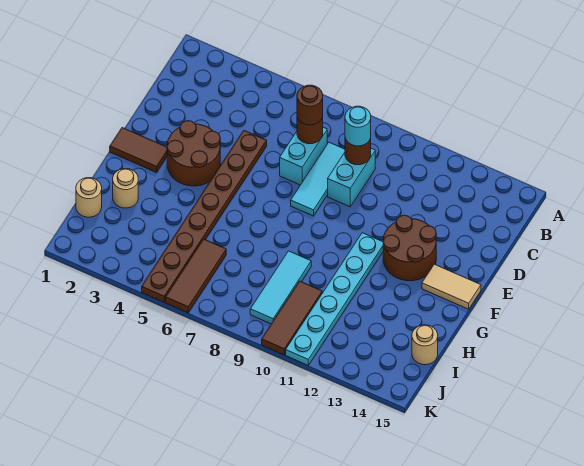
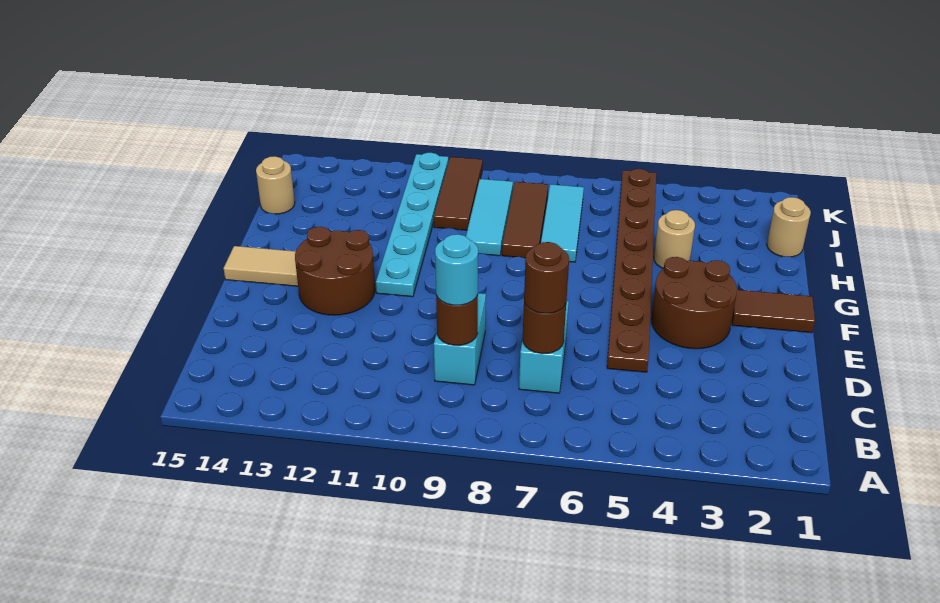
cyan 1x3 tile [291,142,345,216] -> cyan 1x3 tile moved to [541,184,584,262]
tan 1x1 round brick [113,169,138,208] -> tan 1x1 round brick moved to [654,210,695,269]
brown 1x3 tile [166,239,226,313] -> brown 1x3 tile moved to [502,182,548,258]

